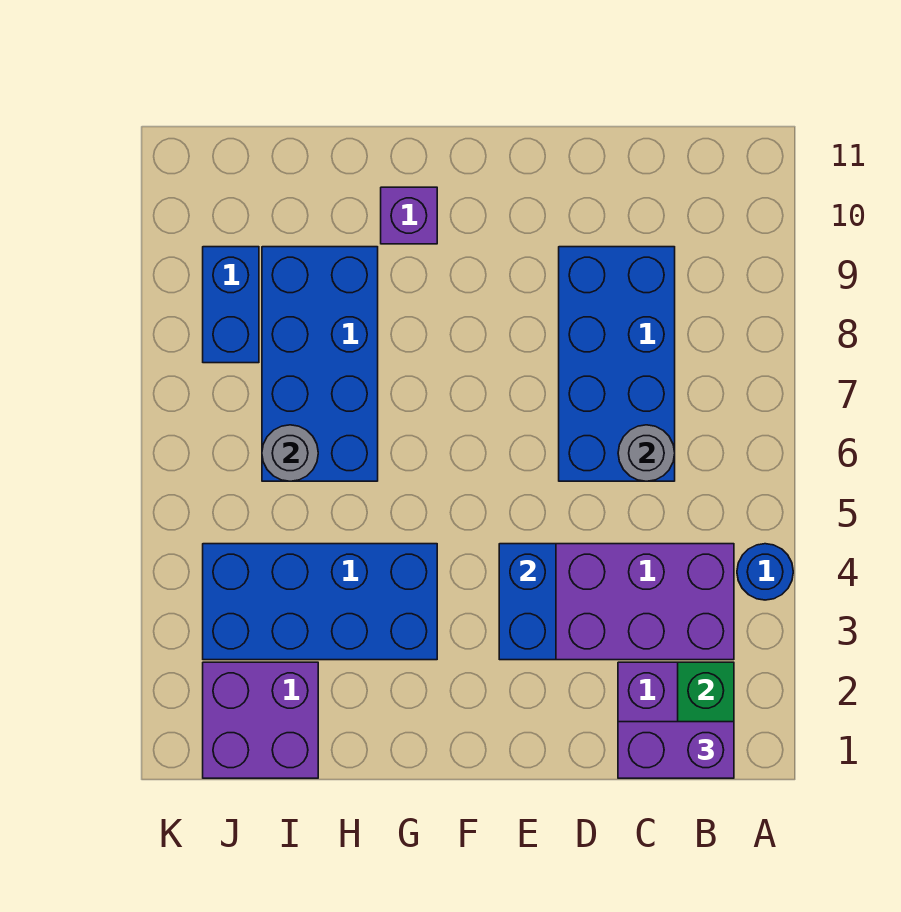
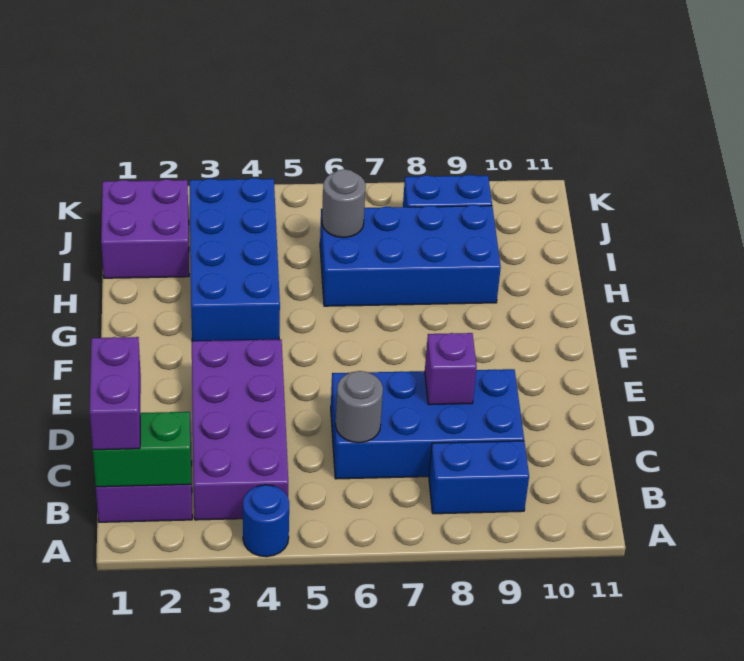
blue 1x2 brick [499,544,556,660] -> blue 1x2 brick moved to [429,441,529,514]
purple 1x1 brick [381,187,437,244] -> purple 1x1 brick moved to [425,333,477,405]

